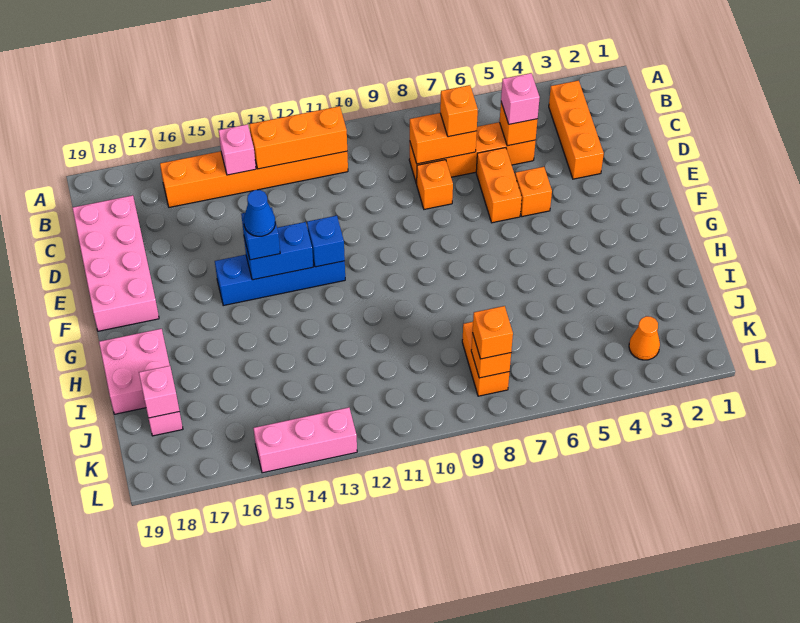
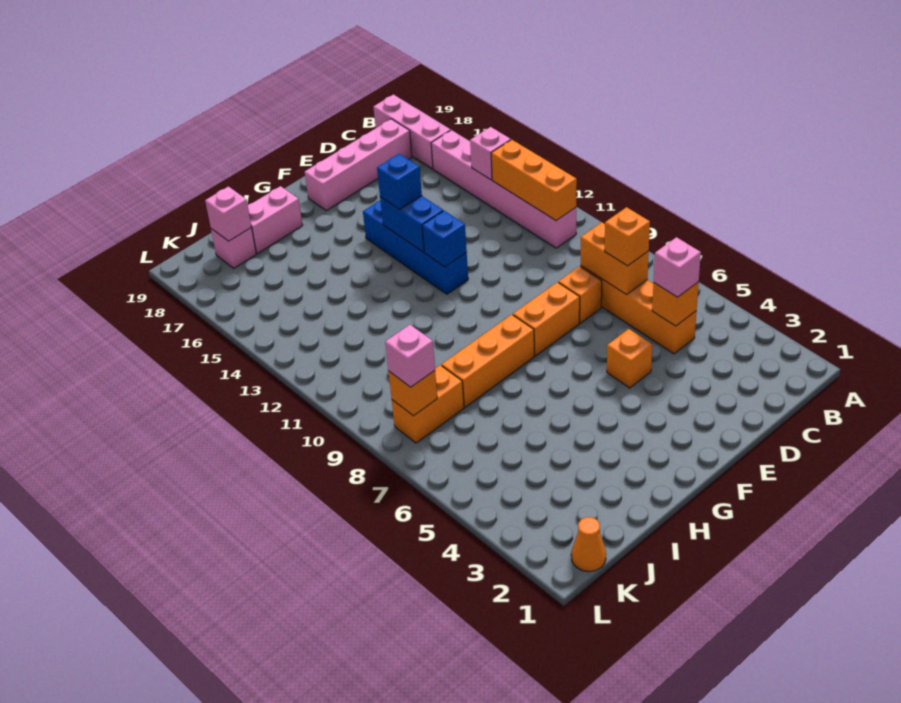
orange 1x3 brick [549,80,604,179] -> orange 1x3 brick moved to [442,315,535,407]
orange 1x6 brick [160,151,348,207] -> pink 1x6 brick [431,130,576,248]
pink 2x4 brick [72,195,159,331] -> pink 1x4 brick [305,119,412,211]
orange 1x2 brick [476,148,522,223] -> orange 1x2 brick moved to [513,282,580,356]
blue 1x1 cone [244,190,275,236] -> none
pink 2x2 brick [99,329,170,414] -> pink 1x2 brick [248,186,303,254]
orange 1x1 cone [629,316,660,360] -> orange 1x1 cone moved to [571,517,606,571]
orange 1x1 brick [473,306,513,359] -> pink 1x1 brick [385,325,435,387]
pink 1x3 brick [253,407,357,473] -> pink 1x3 brick moved to [374,95,451,169]

